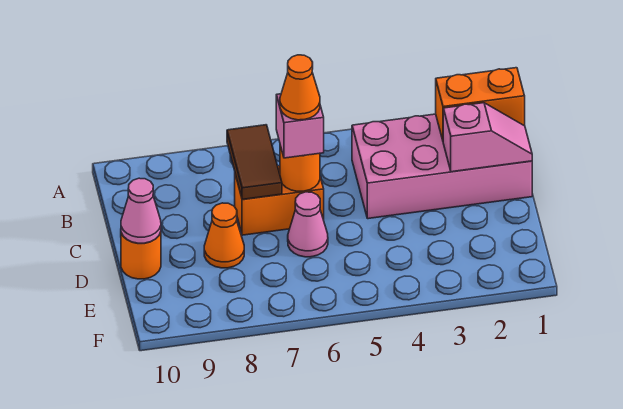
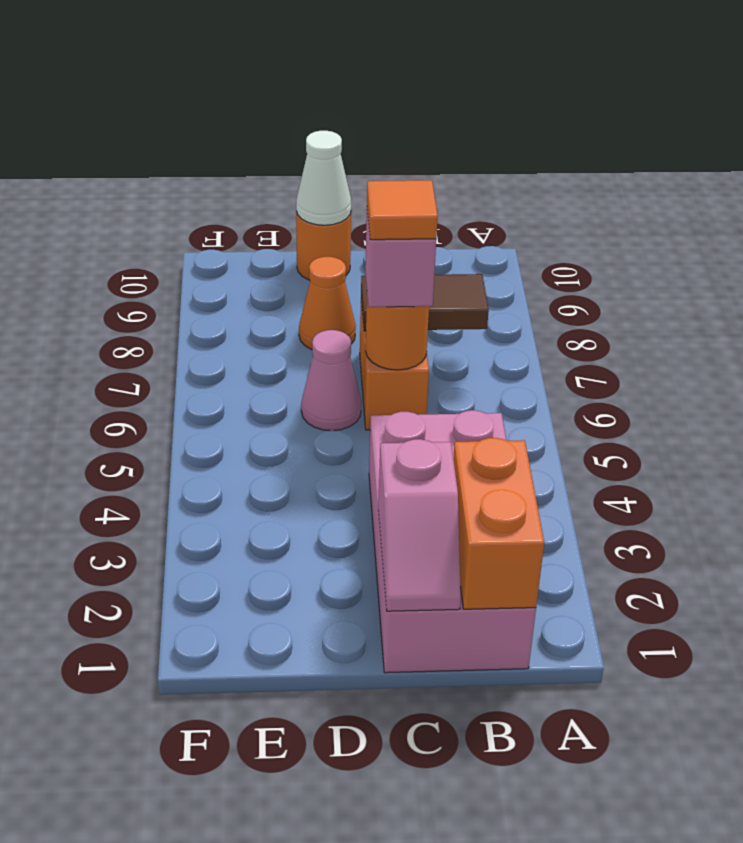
orange 1x1 cone [280,55,320,120] -> orange 1x1 tile [367,180,438,240]
pink 1x1 cone [121,178,161,243] -> white 1x1 cone [296,131,351,225]

